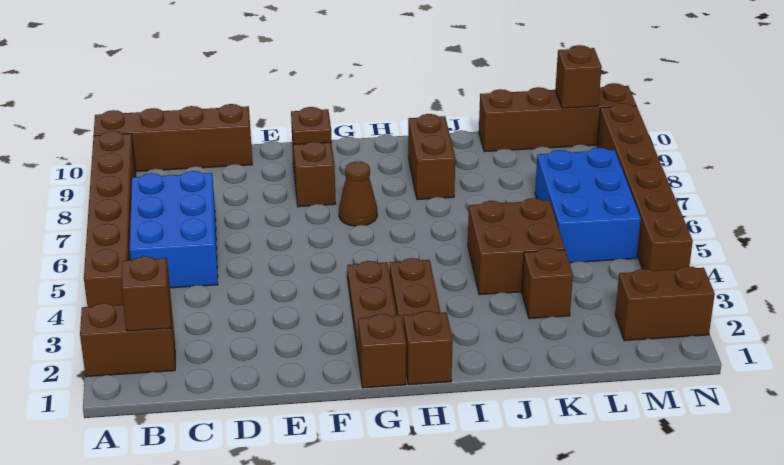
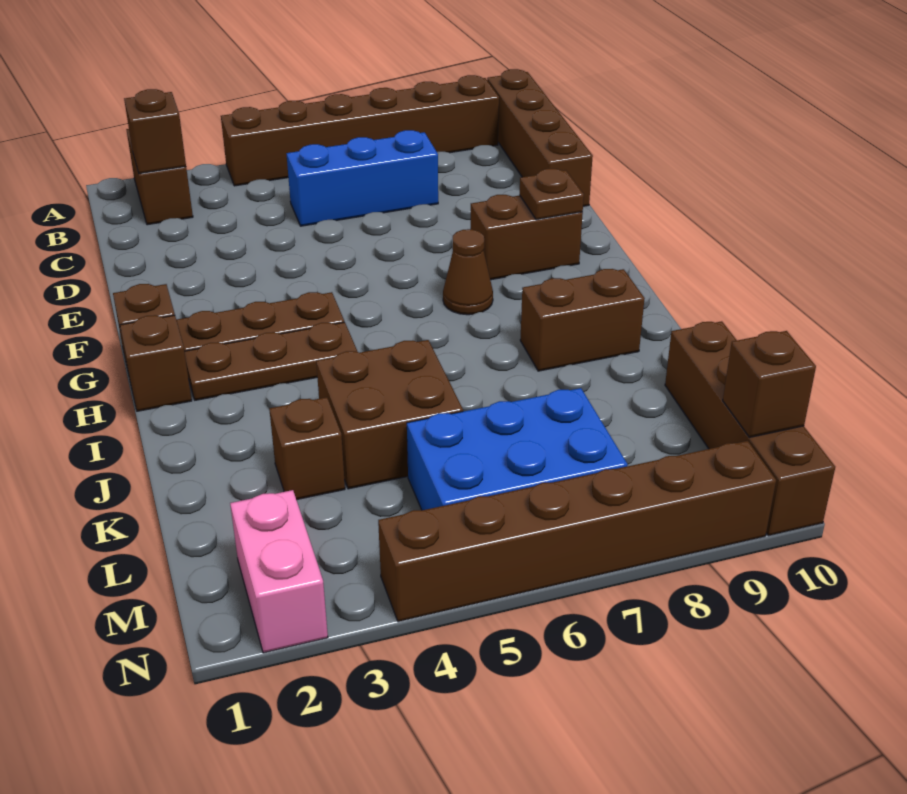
blue 2x3 brick [130,171,218,288] -> blue 1x3 brick [286,130,438,226]
brown 1x2 brick [615,266,715,341] -> pink 1x2 brick [230,490,328,653]

